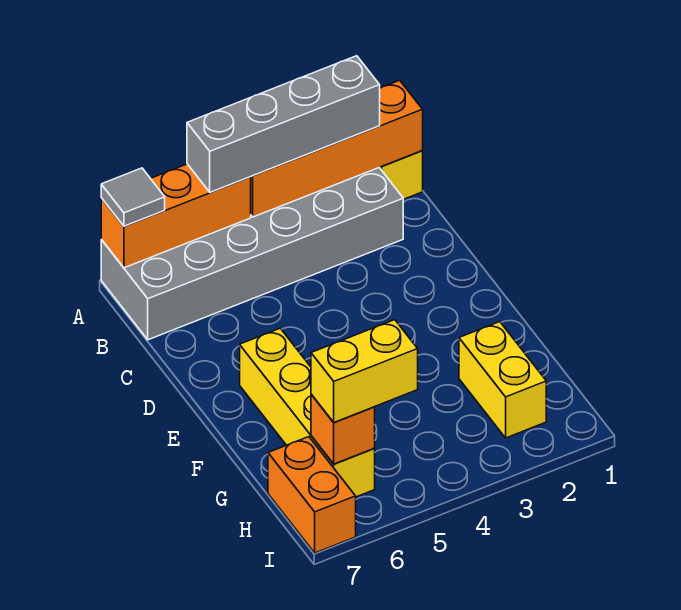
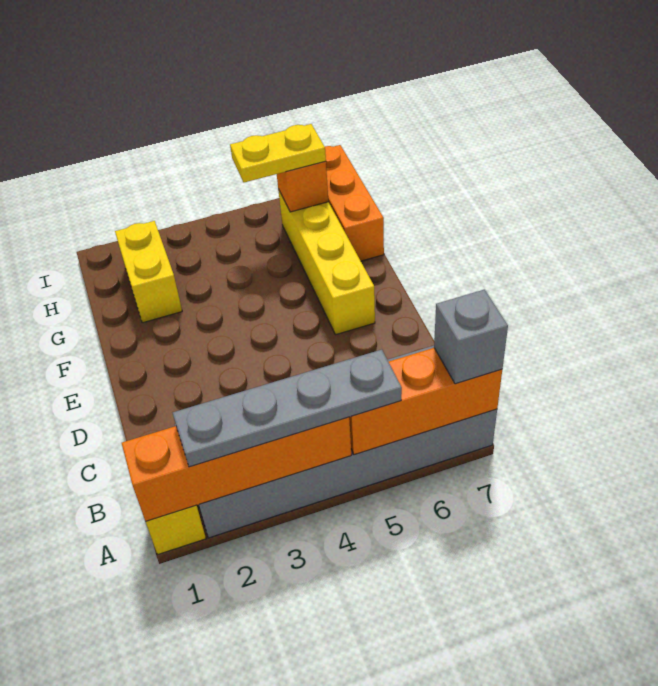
grey 1x4 brick [187,56,380,192] -> grey 1x4 plate [173,350,402,467]
grey 1x1 tile [101,168,165,226] -> grey 1x1 brick [434,290,508,384]
yellow 1x2 brick [311,320,418,422] -> yellow 1x2 plate [230,124,326,182]
orange 1x2 brick [268,437,356,553] -> orange 1x3 brick [325,145,384,261]

